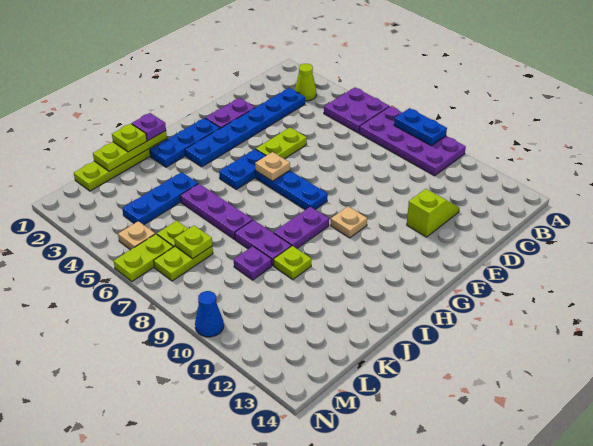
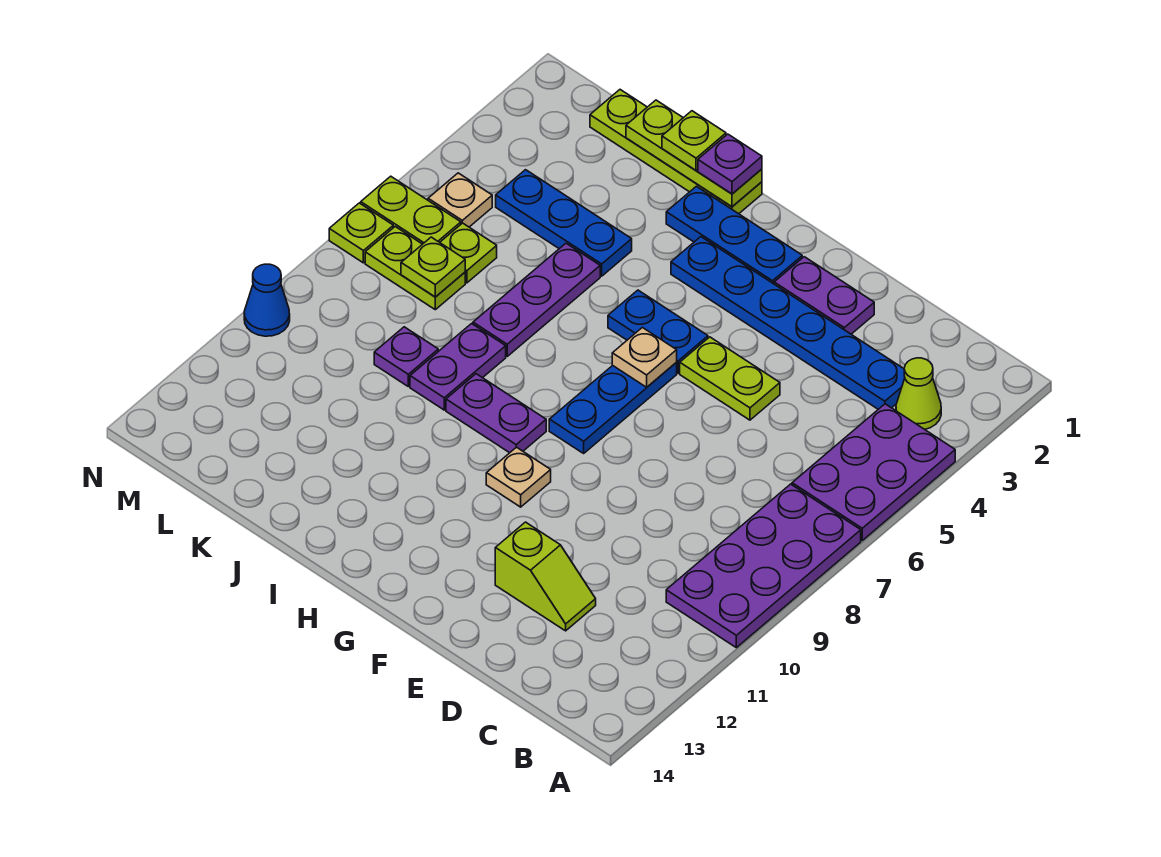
purple 2x2 plate [324,87,389,133] -> purple 2x3 plate [792,404,955,540]
blue 1x2 plate [394,108,447,146] -> none
lime 1x1 plate [274,246,312,280] -> lime 1x1 plate moved to [329,203,393,263]

